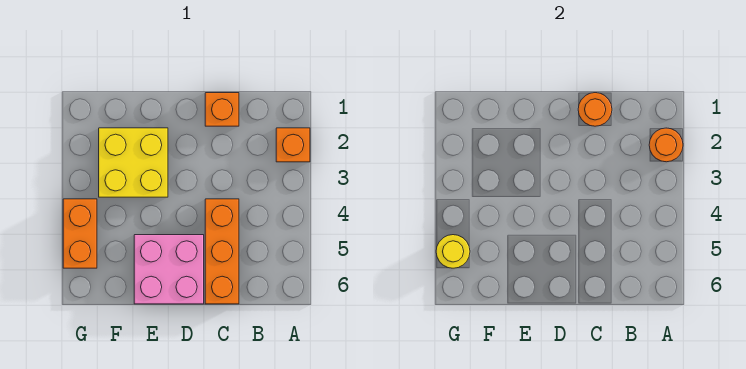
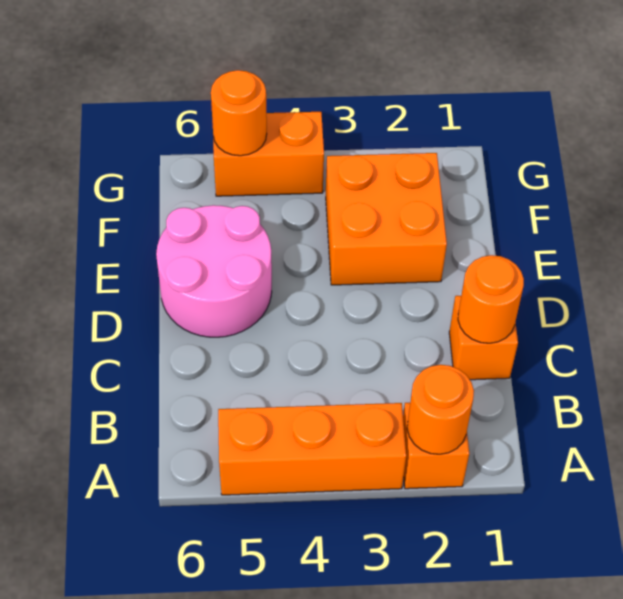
orange 1x3 brick [205,199,239,304] -> orange 1x3 brick moved to [218,403,406,495]
pink 2x2 brick [134,235,204,304] -> pink 2x2 round brick [156,205,272,337]
yellow 2x2 brick [99,128,168,197] -> orange 2x2 brick [326,153,447,285]
yellow 1x1 round brick [436,235,470,268] -> orange 1x1 round brick [211,70,267,156]

